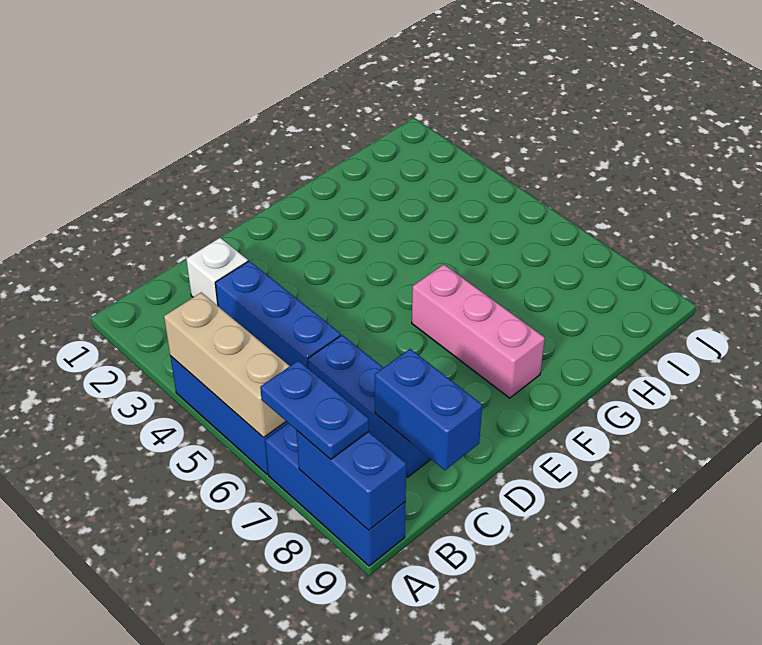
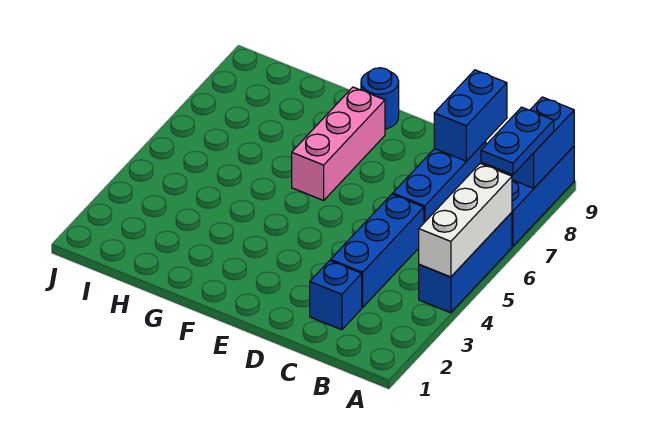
tan 1x3 brick [164,292,289,438] -> white 1x3 brick [419,164,512,277]
white 1x1 brick [186,238,248,306] -> blue 1x1 brick [310,261,362,330]
none -> blue 1x1 round brick [361,68,399,129]

